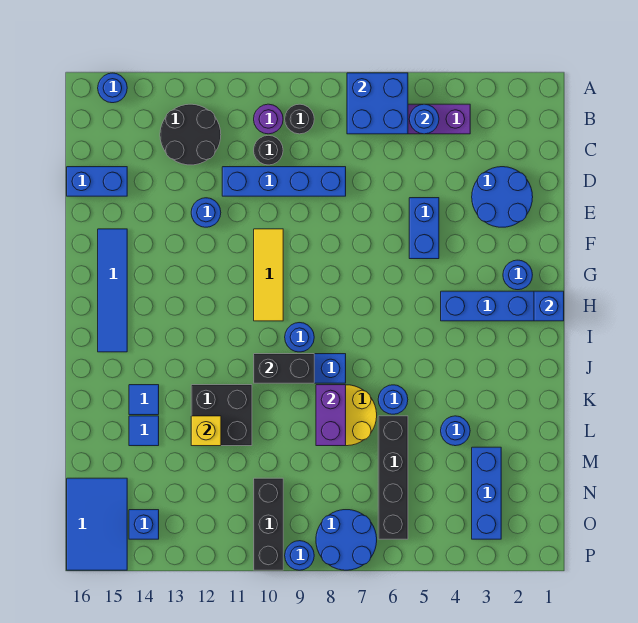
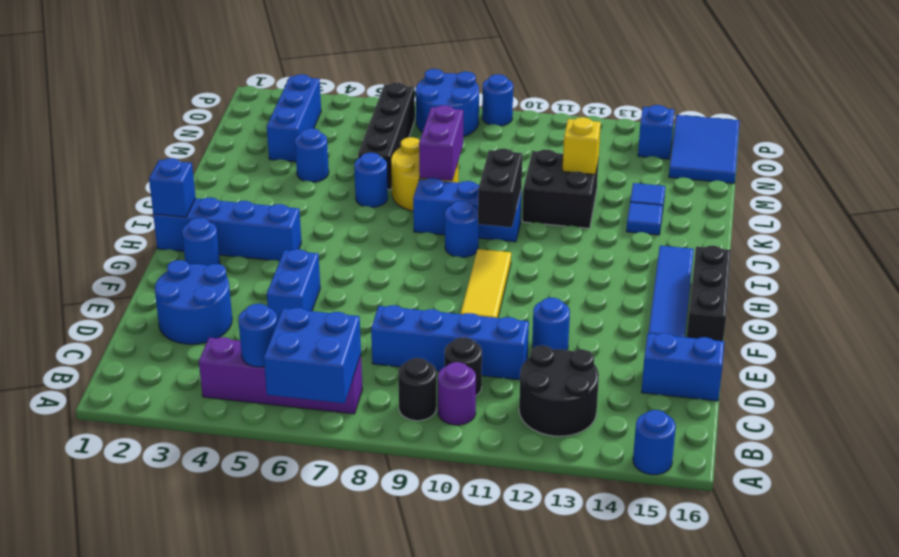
black 1x2 brick [254,354,314,383] -> black 1x2 brick turned to [478,149,522,227]
black 1x3 brick [254,478,283,570] -> black 1x3 brick moved to [687,246,731,341]

